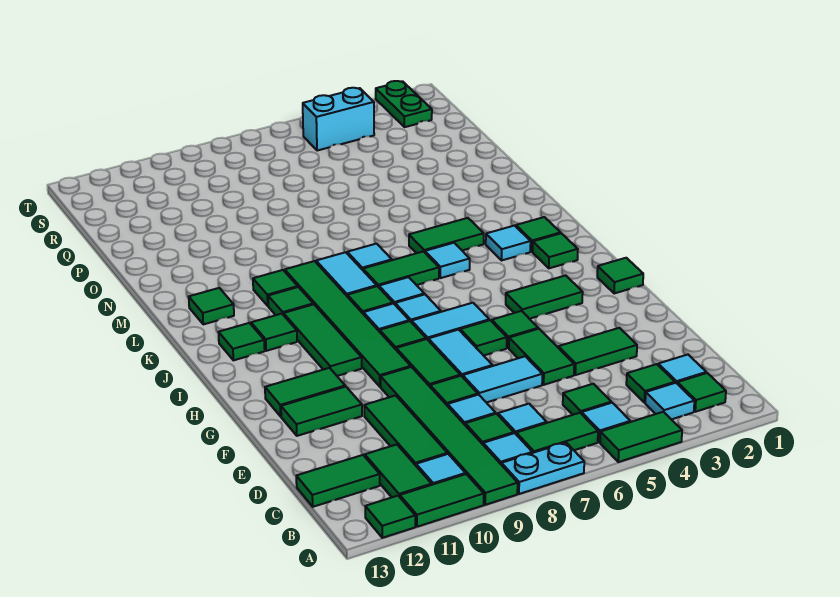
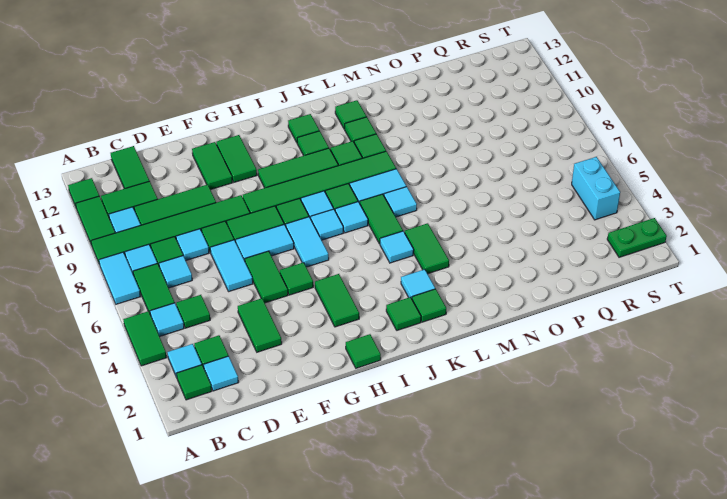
cyan 1x2 plate [502,443,584,494] -> cyan 1x2 tile [99,252,141,304]
green 1x2 tile [509,329,574,385] -> green 1x2 tile turned to [245,251,288,303]
green 1x1 tile [460,320,507,356] -> green 1x1 tile moved to [345,117,376,141]

